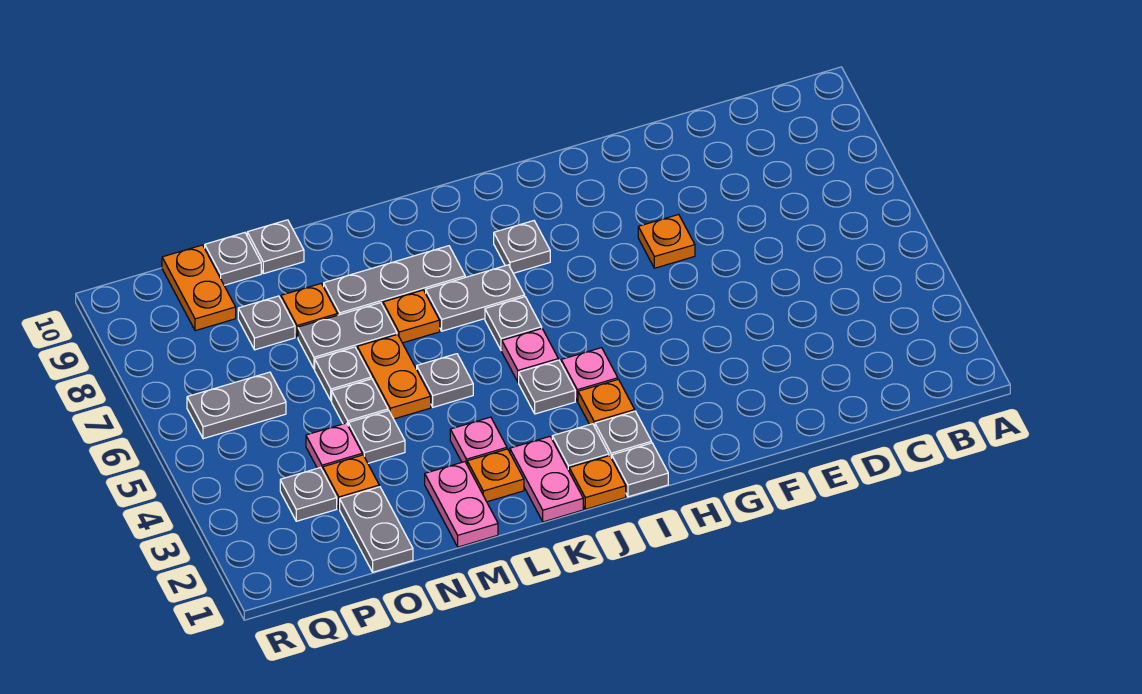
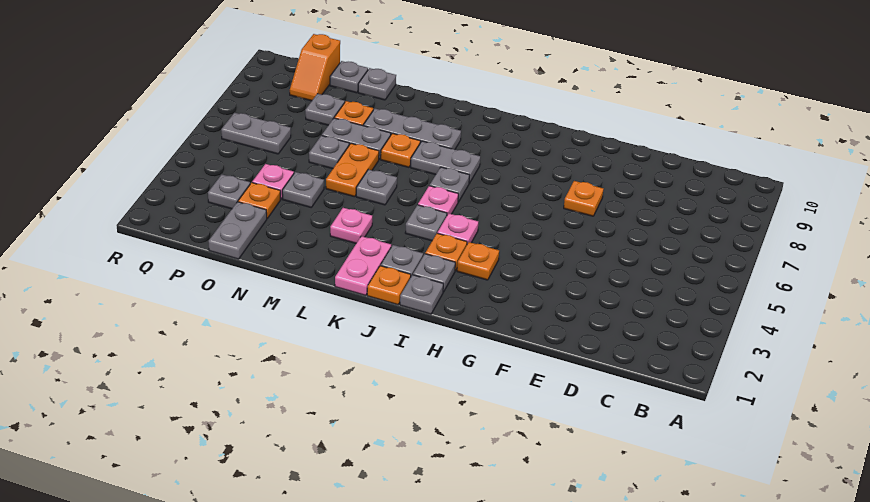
grey 1x1 plate [494,221,550,273] -> none
orange 1x1 plate [467,449,524,502] -> orange 1x1 plate moved to [457,242,499,280]
pink 1x2 plate [425,462,498,547] -> none
grey 1x1 plate [332,379,388,425] -> none
orange 1x2 plate [162,245,236,331] -> orange 1x2 slope [290,34,340,101]

